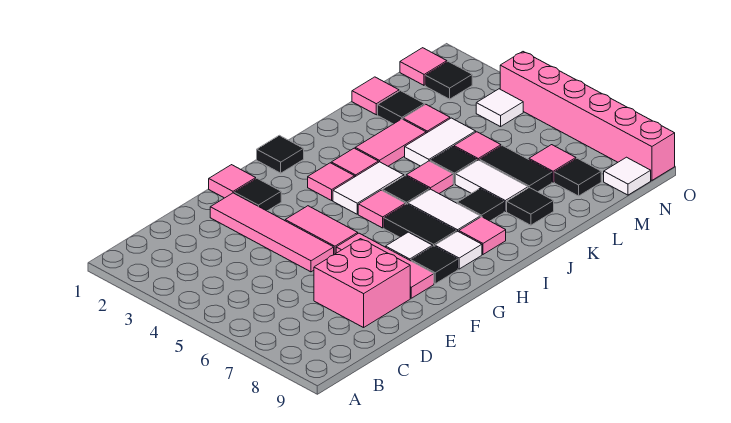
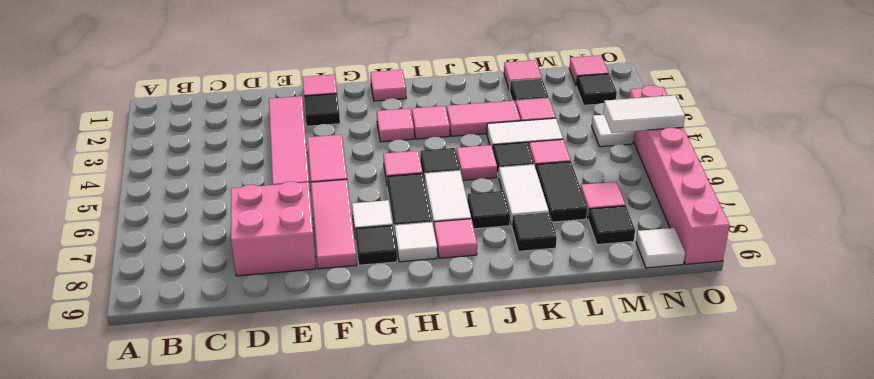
black 1x1 tile [257,135,304,173] -> pink 1x1 tile [371,70,406,101]
white 1x2 tile [333,162,404,214] -> white 1x2 tile moved to [603,95,685,133]

